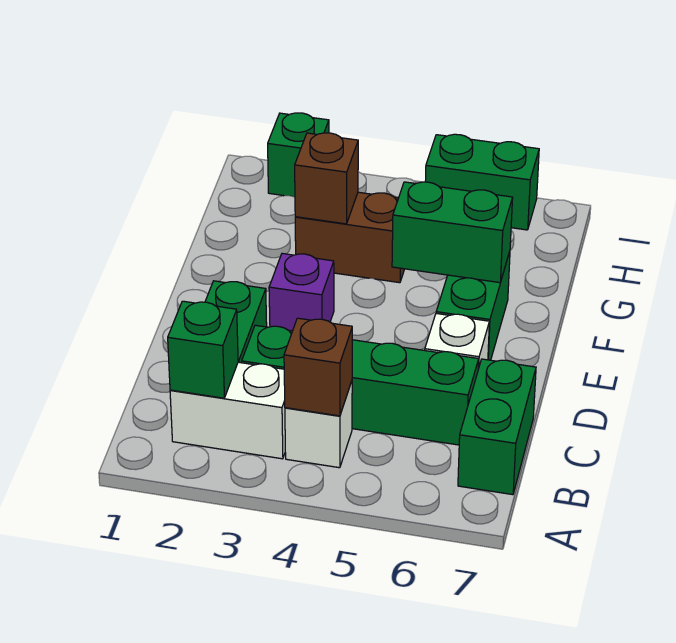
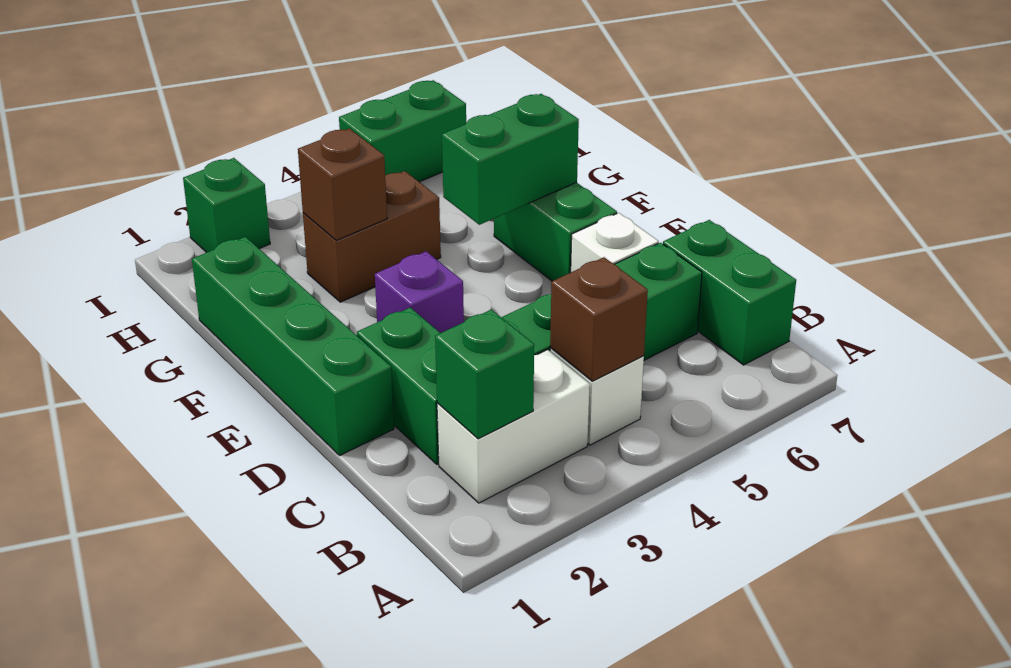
none -> green 1x4 brick [192,237,394,455]

